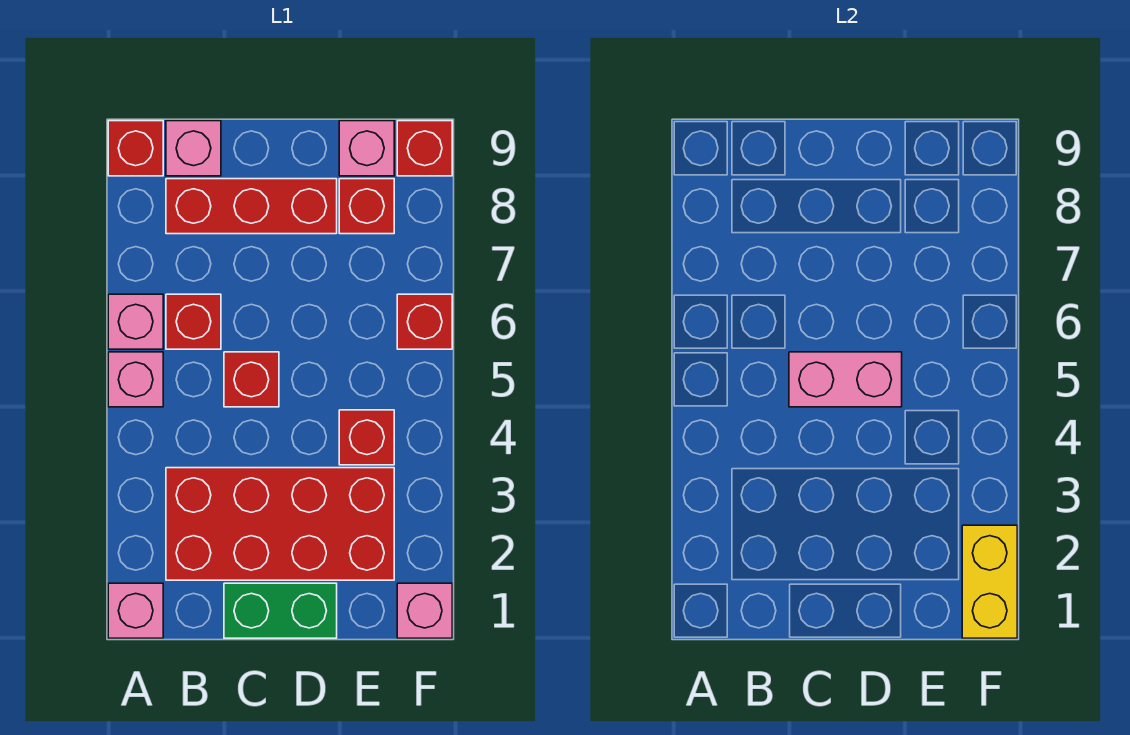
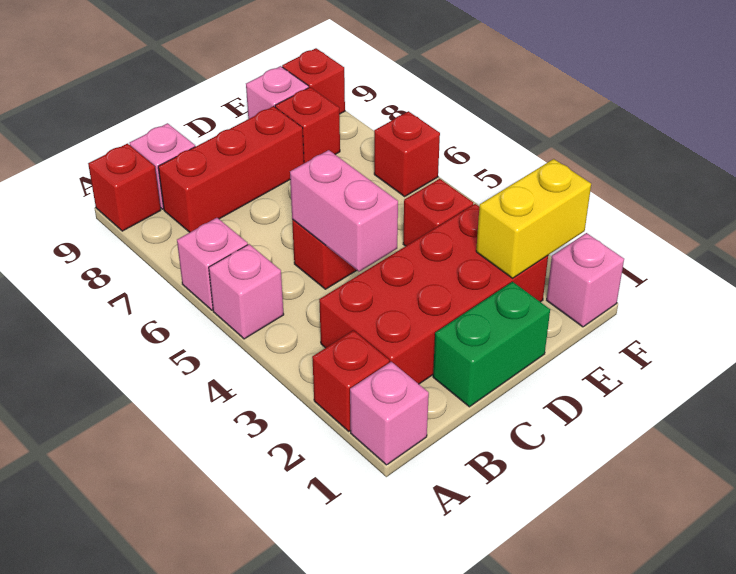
red 1x1 brick [166,294,221,349] -> red 1x1 brick moved to [312,330,389,431]
pink 1x2 brick [789,352,902,407] -> pink 1x2 brick turned to [290,150,398,272]
yellow 1x2 brick [962,525,1017,638] -> yellow 1x2 brick turned to [476,159,591,278]

